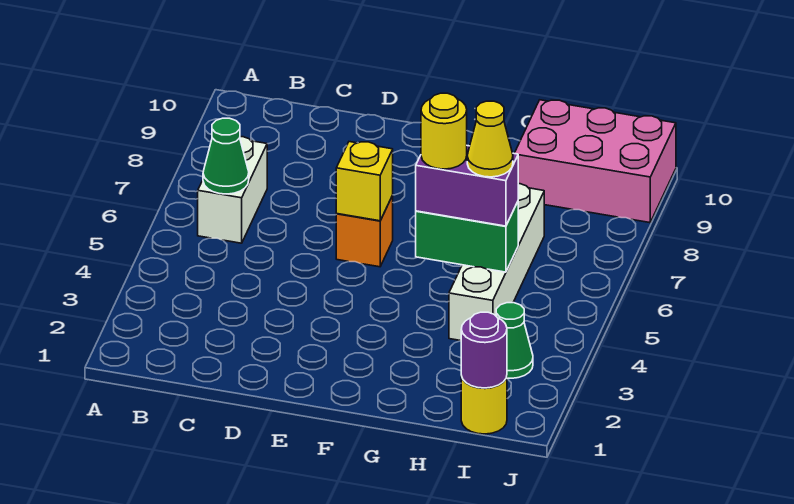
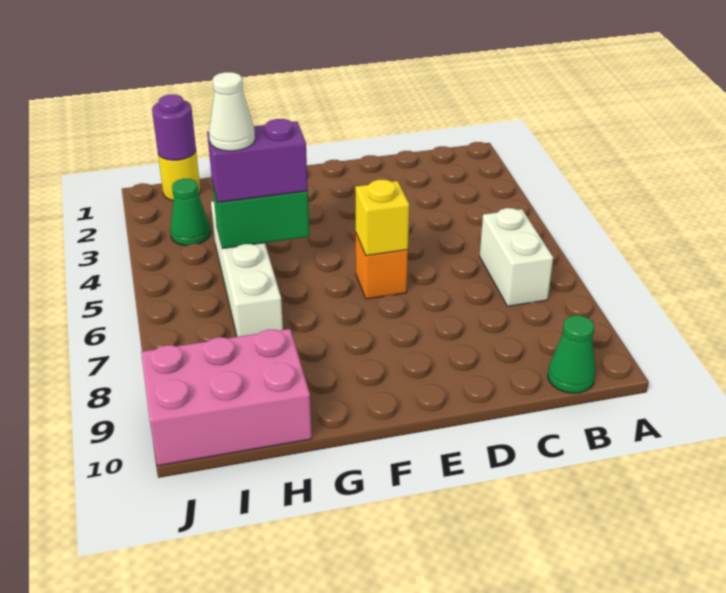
green 1x1 cone [203,118,249,194] -> green 1x1 cone moved to [548,315,596,393]
yellow 1x1 round brick [421,93,467,169] -> none
yellow 1x1 cone [467,101,513,177] -> white 1x1 cone [209,72,255,151]

